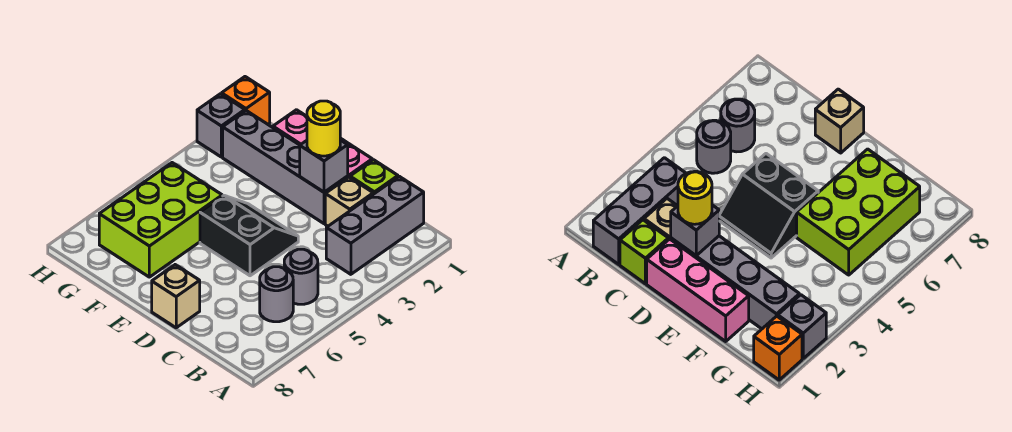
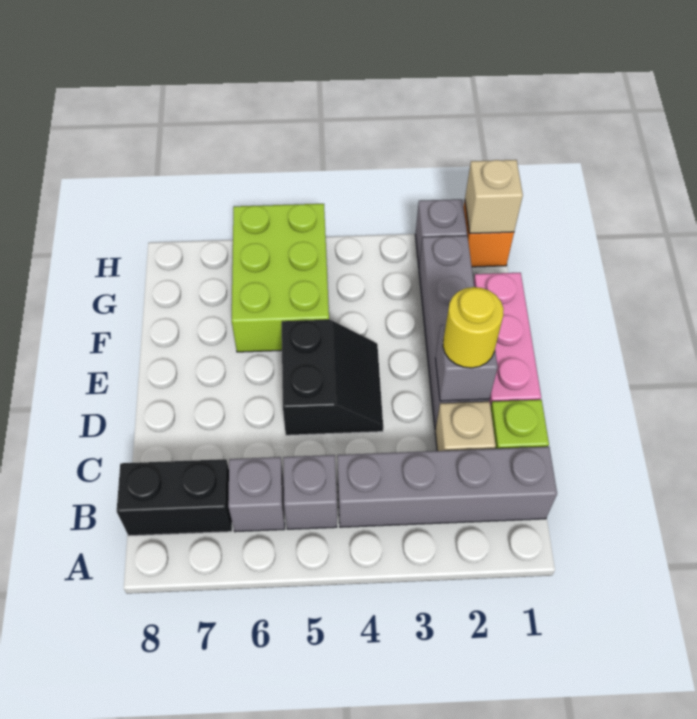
grey 1x3 brick [326,176,424,274] -> grey 1x4 brick [337,447,557,527]
grey 1x1 round brick [284,249,318,304] -> grey 1x1 brick [283,455,337,529]
grey 1x1 round brick [260,267,293,322] -> grey 1x1 brick [228,457,285,532]
none -> black 1x2 brick [117,459,232,536]
tan 1x1 brick [152,265,200,328] -> tan 1x1 brick moved to [465,160,523,234]
lime 2x3 brick [99,163,222,277] -> lime 2x3 brick turned to [232,204,329,352]

